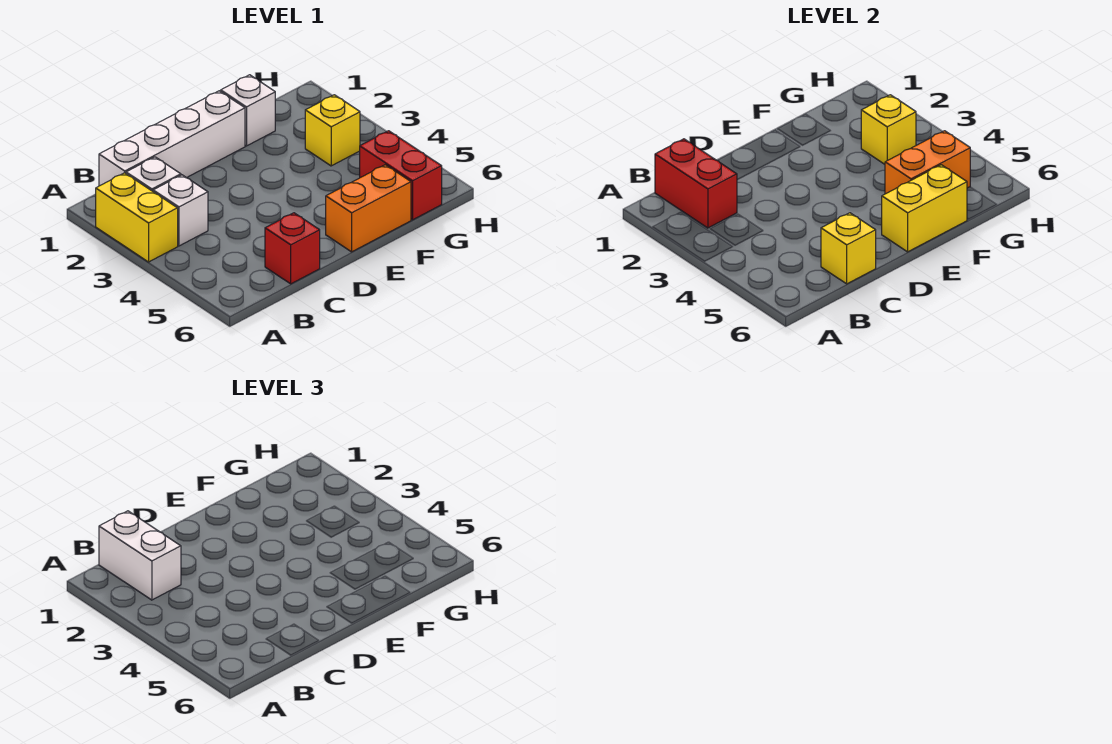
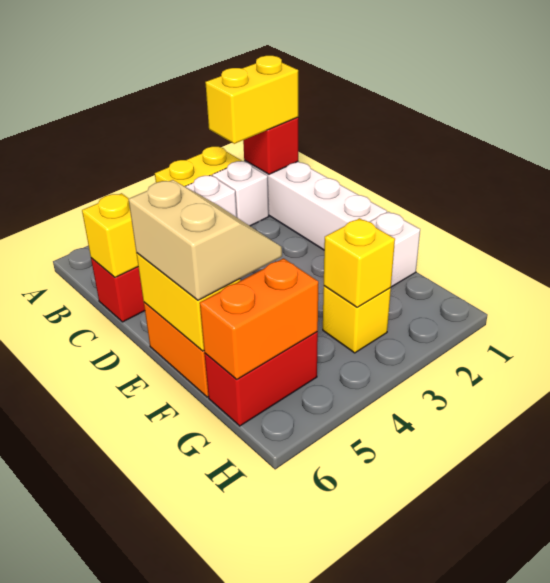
red 1x2 brick [655,139,737,228] -> red 1x1 brick [243,117,298,174]
white 1x2 brick [99,511,181,600] -> yellow 1x2 brick [205,56,298,144]
none -> tan 2x2 slope [129,180,282,300]
orange 1x2 brick [885,131,970,194] -> orange 1x2 brick turned to [200,258,318,379]

